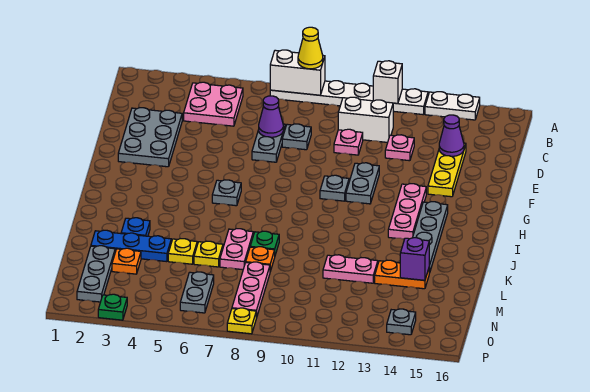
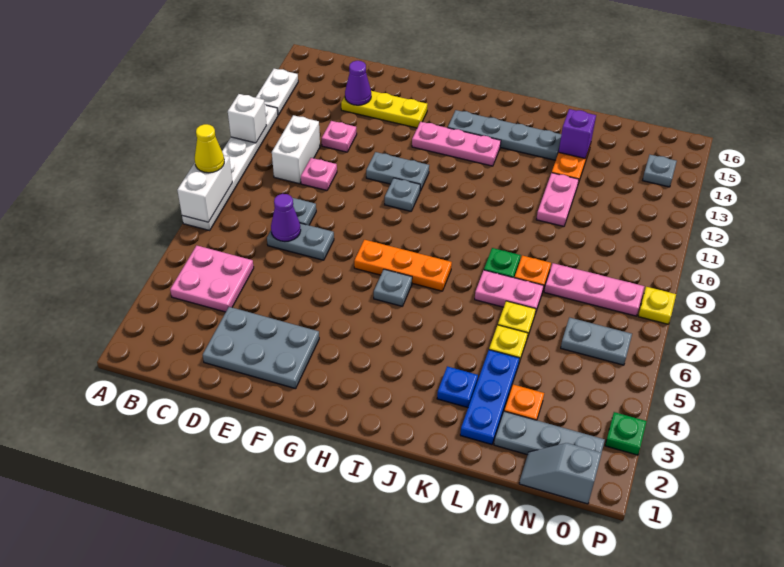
none -> orange 1x3 plate [354,240,452,291]
none -> grey 1x2 slope [519,443,602,504]

